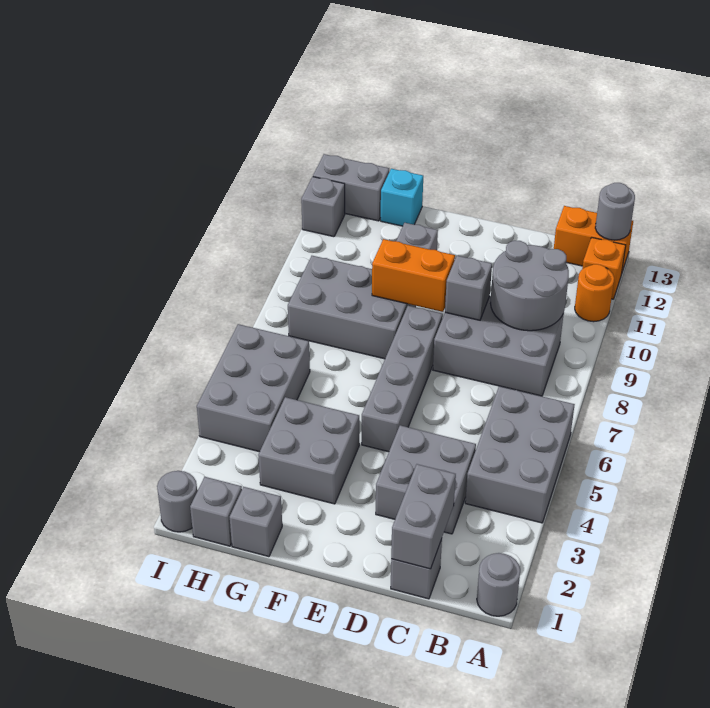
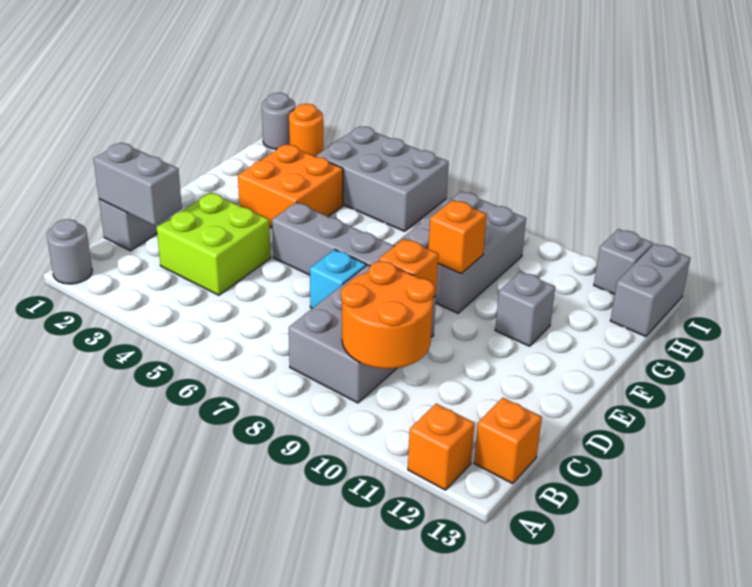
grey 2x3 brick [465,386,575,523] -> none
orange 1x1 round brick [575,264,614,322] -> orange 1x1 round brick moved to [289,104,323,157]
orange 1x2 brick [554,206,633,272] -> orange 1x1 brick [474,398,542,484]
grey 1x1 round brick [595,183,635,240] -> none
grey 2x2 round brick [491,241,569,331] -> orange 2x2 round brick [341,261,435,369]
grey 2x2 brick [376,425,476,534] -> lime 2x2 brick [157,193,271,295]
grey 1x1 brick [445,256,492,320] -> orange 1x1 brick [379,239,439,298]
orange 1x2 brick [372,239,455,312] -> orange 1x1 brick [428,200,487,274]
grey 2x2 brick [258,397,359,504] -> orange 2x2 brick [238,144,343,227]
grey 1x1 brick [230,487,282,557] -> none
cyan 1x1 brick [381,169,423,226] -> cyan 1x1 brick moved to [310,249,366,308]
grey 1x1 brick [190,477,242,546] -> none

